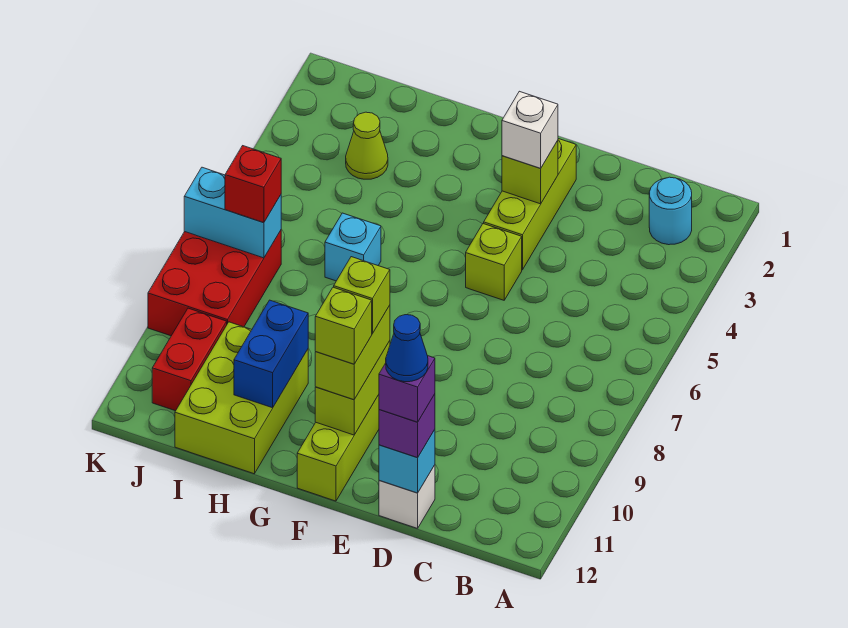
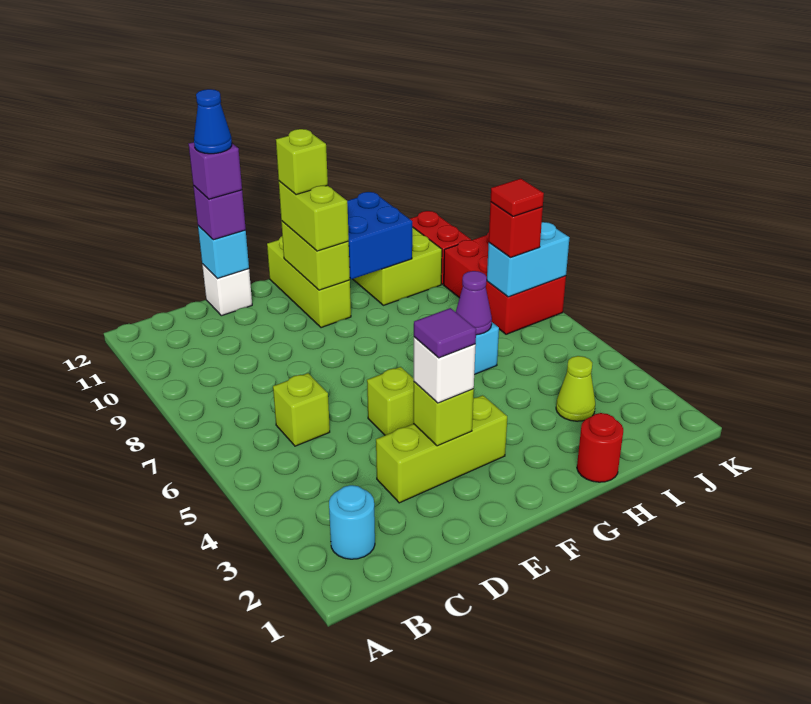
lime 1x3 brick [484,139,576,270] -> lime 1x3 brick turned to [376,395,507,503]
none -> purple 1x1 tile [414,308,476,358]
lime 1x1 brick [334,257,390,334] -> lime 1x1 brick moved to [273,373,330,446]
none -> red 1x1 round brick [577,413,623,482]
none -> purple 1x1 cone [456,271,492,335]
blue 1x2 brick [234,300,308,408] -> blue 2x2 brick [347,192,412,279]
none -> red 1x1 tile [491,179,544,216]

